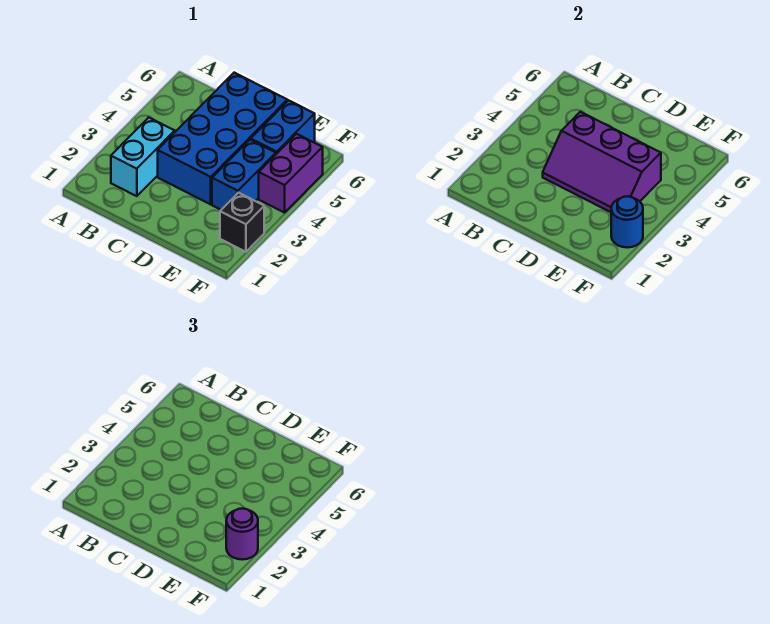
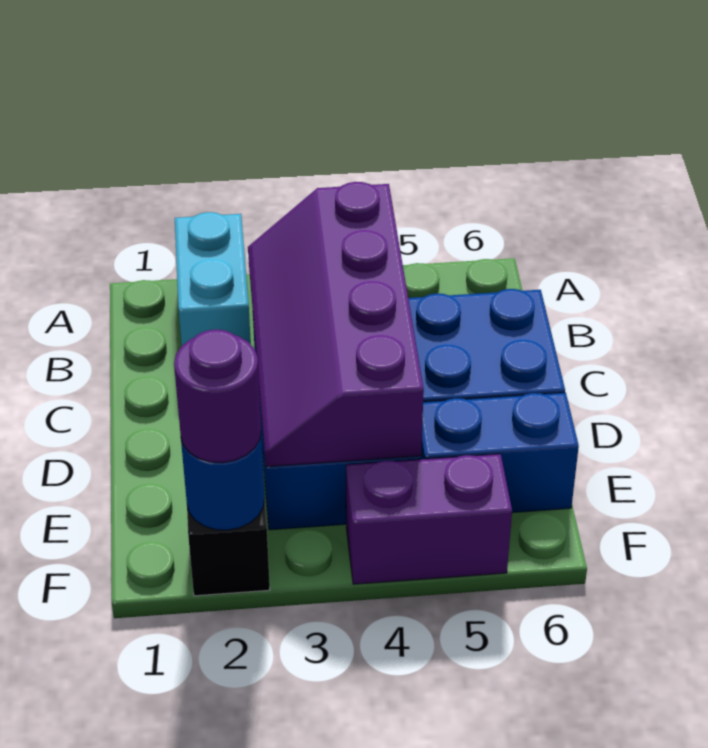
cyan 1x2 brick [111,118,175,196] -> cyan 1x2 brick turned to [175,212,251,345]
purple 2x3 slope [543,112,661,212] -> purple 2x4 slope [248,182,424,467]

